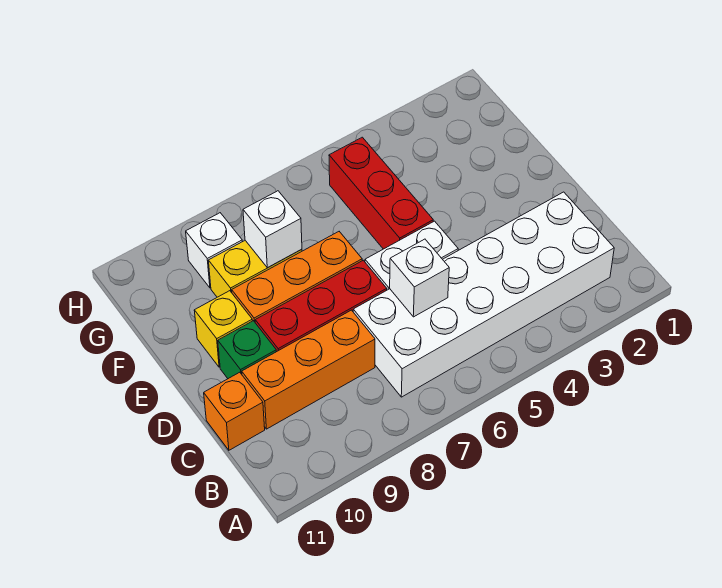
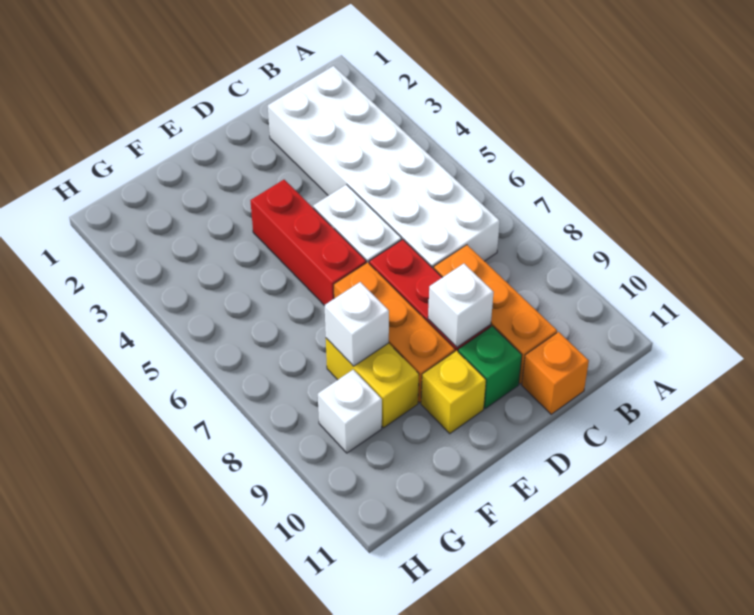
white 1x1 brick [390,239,449,317] -> white 1x1 brick moved to [428,264,494,347]
red 1x3 brick [329,137,433,249] -> red 1x3 brick turned to [250,180,366,306]

